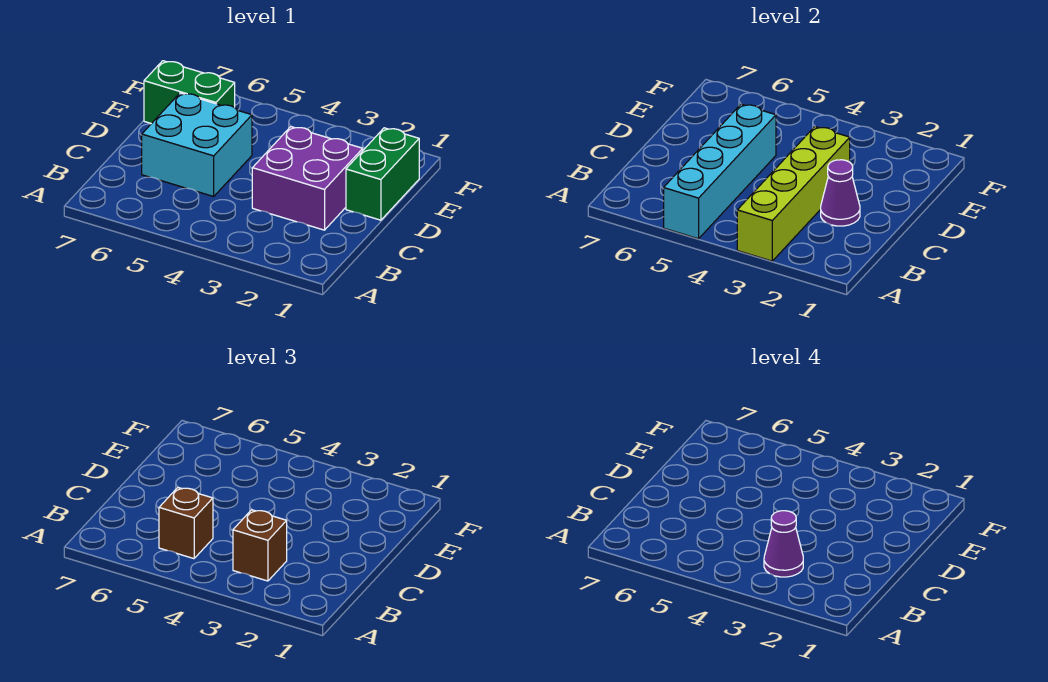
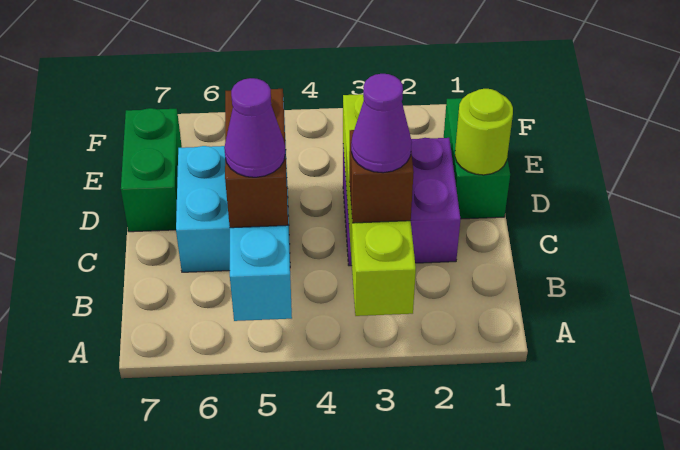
brown 1x1 brick [159,488,213,559] -> brown 1x2 brick [225,89,288,228]
purple 1x1 cone [821,160,860,226] -> purple 1x1 cone moved to [224,78,285,177]
none -> lime 1x1 round brick [455,89,513,175]
green 1x2 brick [144,61,235,124] -> green 1x2 brick turned to [121,108,182,232]

